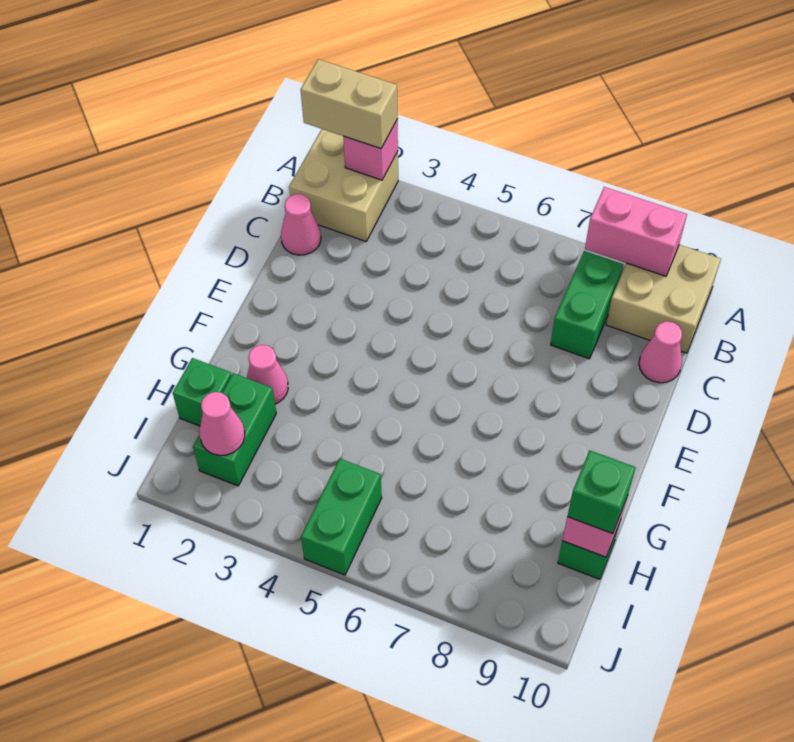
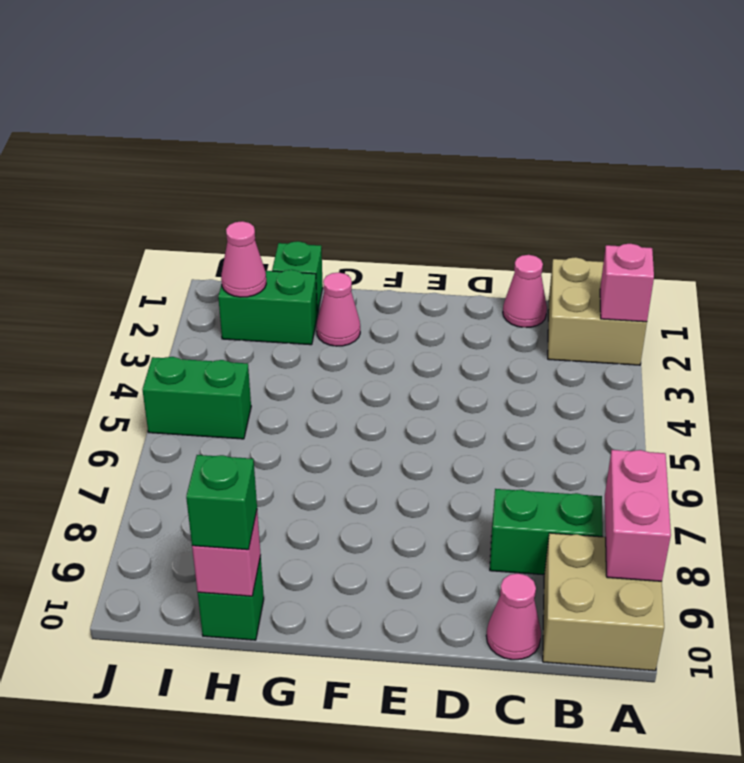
tan 1x2 brick [301,59,398,149] -> none

